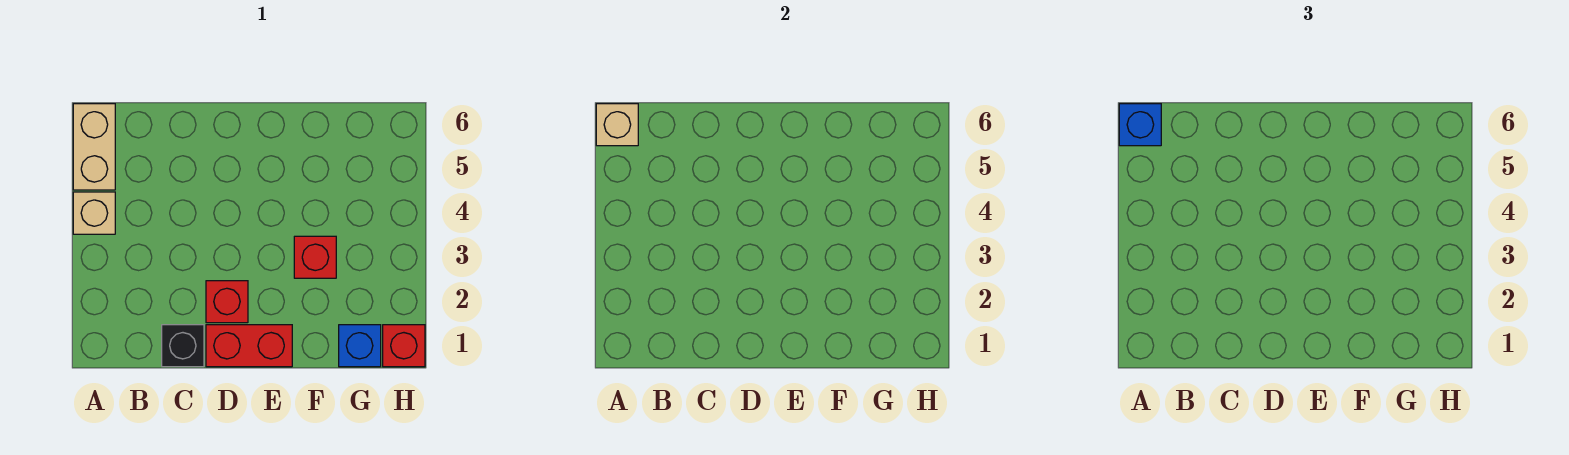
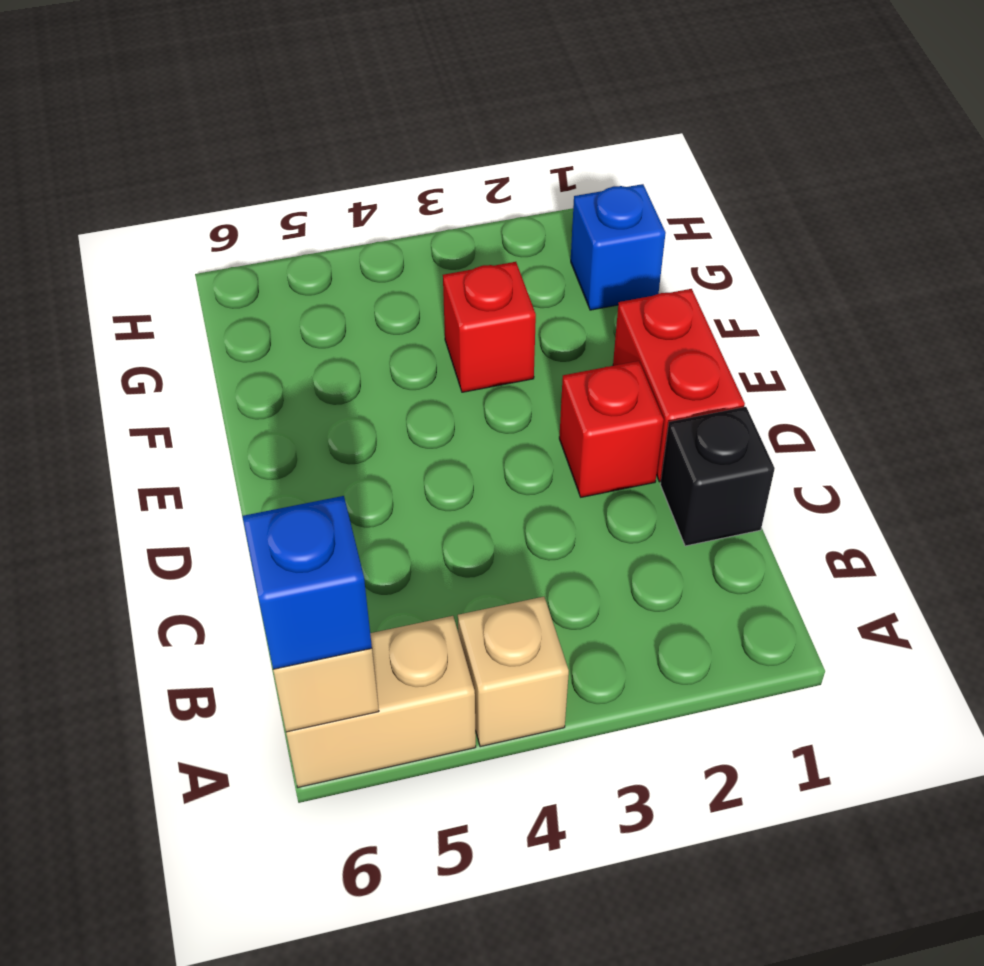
red 1x1 brick [383,325,425,367] -> none

